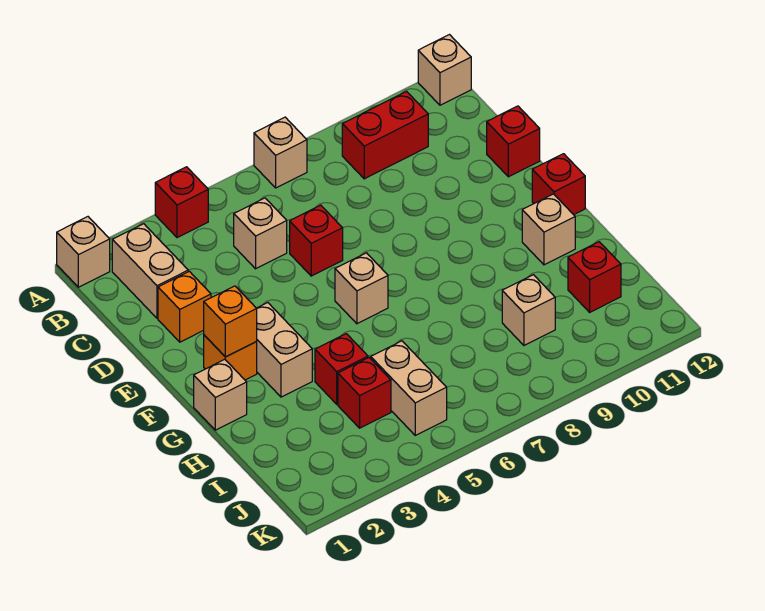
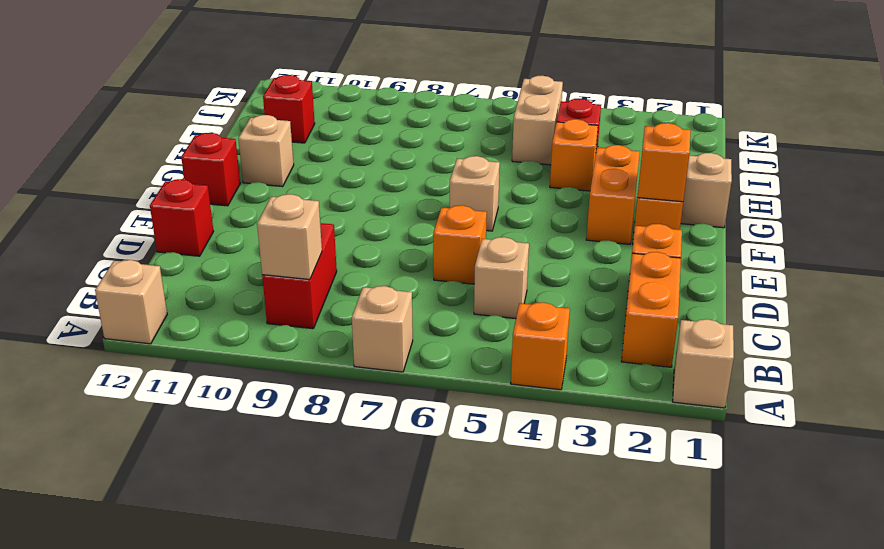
red 1x1 brick [155,167,208,238] -> orange 1x1 brick [511,302,570,390]
tan 1x2 brick [112,224,188,318] -> orange 1x2 brick [621,252,681,367]
red 1x2 brick [342,92,428,179] -> red 1x2 brick turned to [262,223,337,329]
red 1x1 brick [290,205,343,276] -> orange 1x1 brick [433,205,487,284]
tan 1x2 brick [256,303,312,397] -> orange 1x2 brick [586,145,640,244]
red 1x1 brick [315,334,368,404] -> orange 1x1 brick [550,119,598,191]
tan 1x1 brick [502,275,555,345] -> tan 1x1 brick moved to [257,194,322,280]

